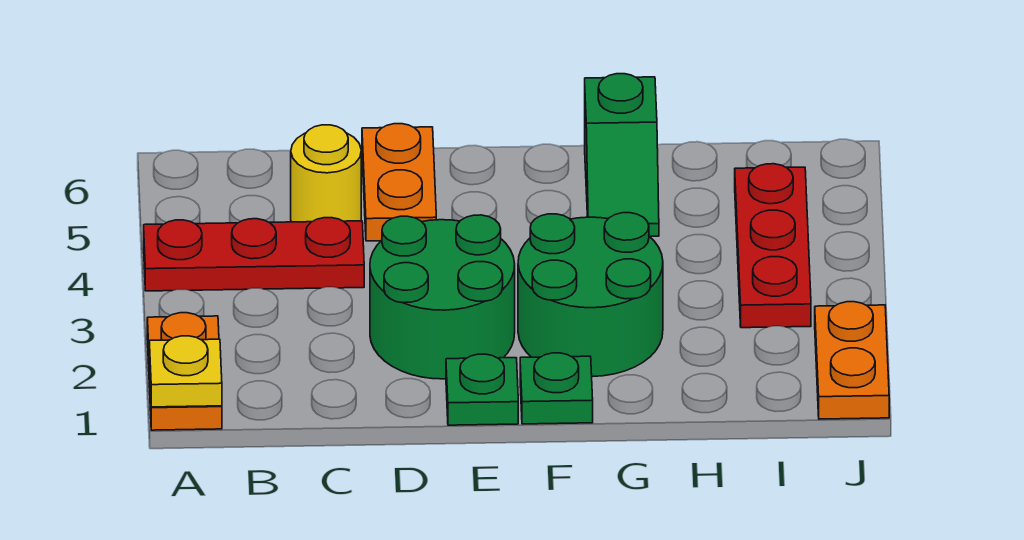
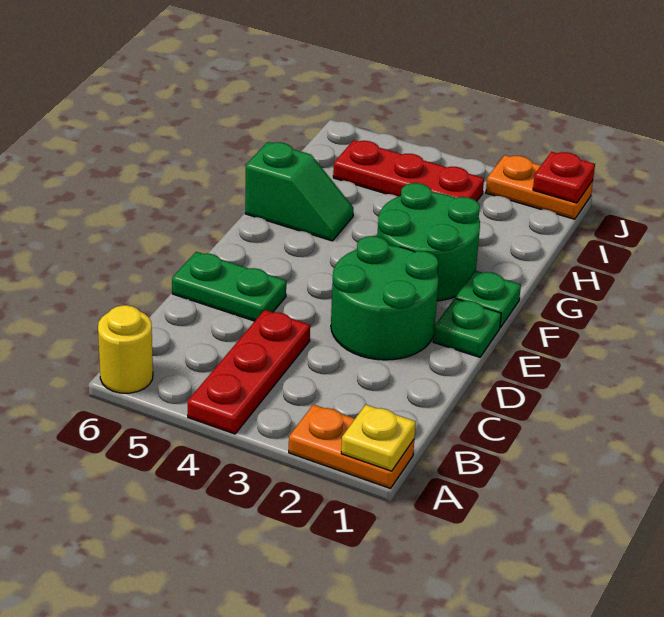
yellow 1x1 round brick [291,125,361,222] -> yellow 1x1 round brick moved to [98,305,153,393]
orange 1x2 plate [362,124,436,241] -> green 1x2 plate [172,252,286,321]
none -> red 1x1 plate [533,152,595,203]

